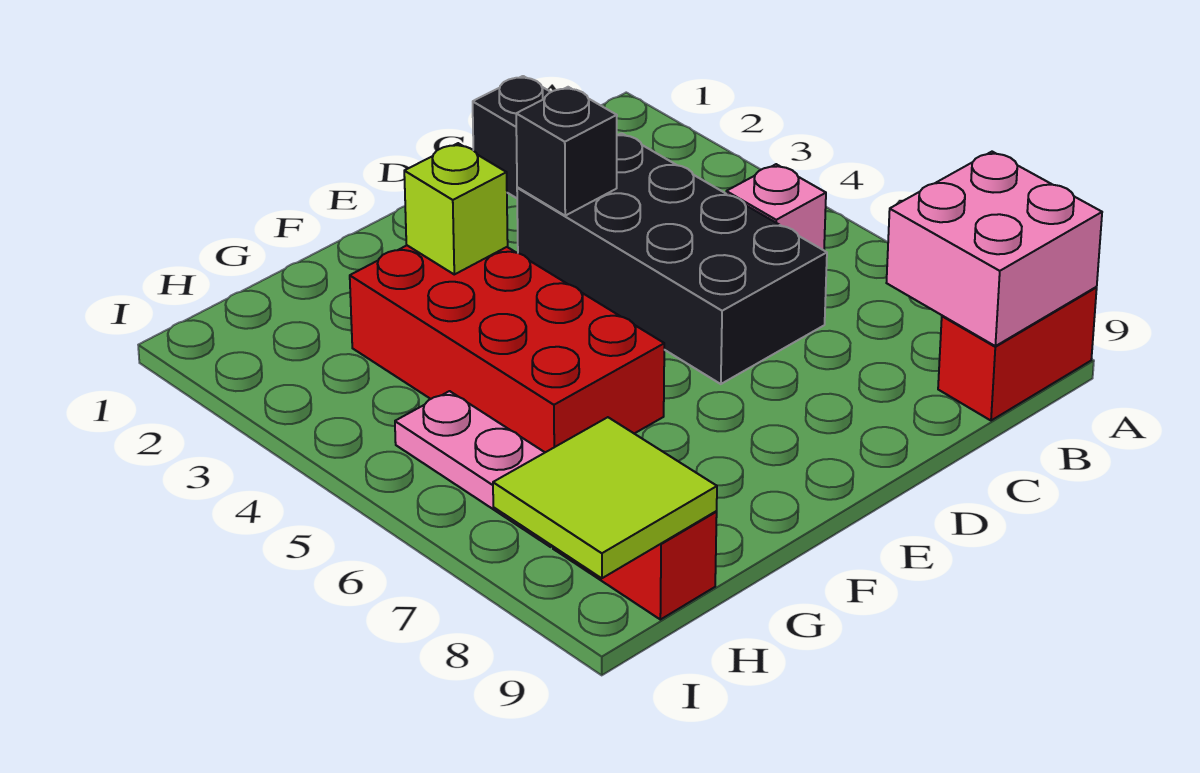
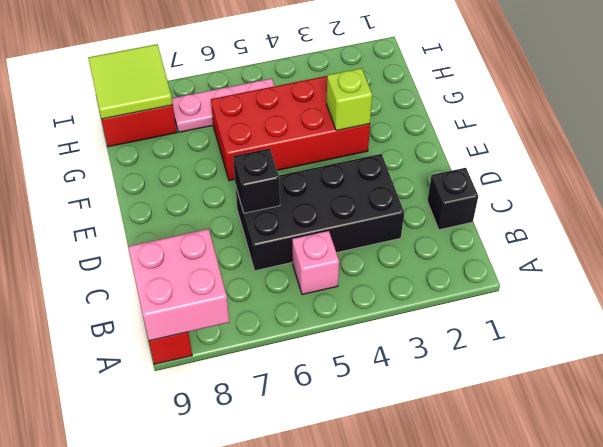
black 1x1 brick [516,87,617,216] -> black 1x1 brick moved to [233,148,280,213]

